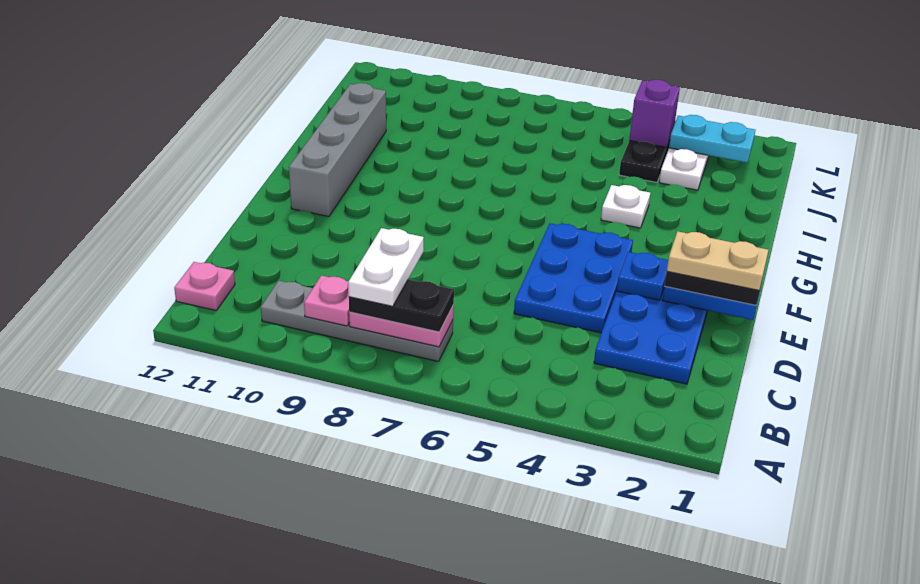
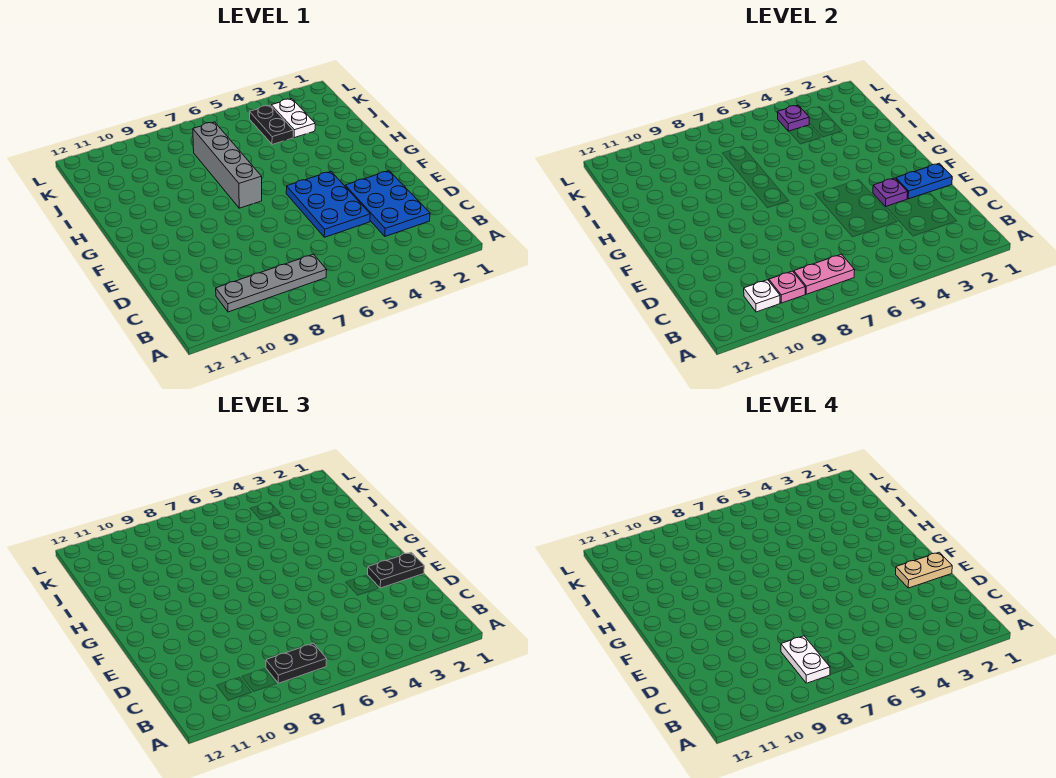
pink 1x1 plate [174,262,235,310] -> none
blue 1x1 plate [617,252,668,300] -> purple 1x1 plate [873,178,908,207]
grey 1x4 brick [289,83,386,217] -> grey 1x4 brick moved to [193,122,262,208]
white 1x1 plate [601,185,650,228] -> white 1x1 plate moved to [744,280,780,312]
cyan 1x2 plate [669,115,755,163] -> none
purple 1x1 brick [629,80,680,148] -> purple 1x1 plate [777,105,809,131]

